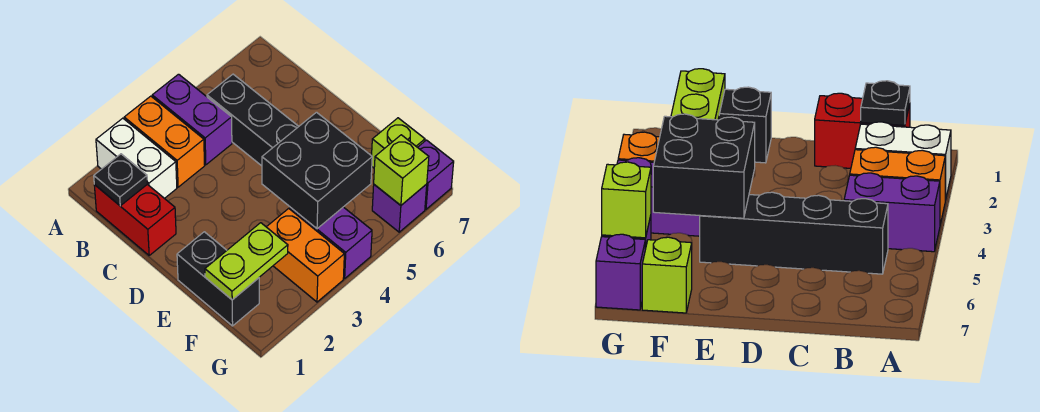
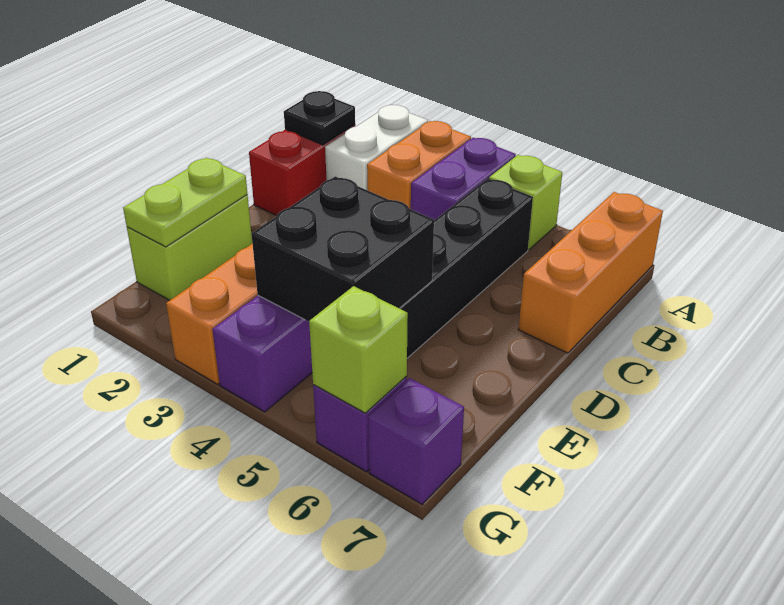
none -> orange 1x3 brick [519,192,663,353]
black 1x2 brick [177,232,259,326] -> lime 1x2 brick [127,195,252,300]
lime 1x2 plate [205,223,288,300] -> lime 1x2 plate turned to [123,158,247,247]
lime 1x1 brick [372,118,425,168] -> lime 1x1 brick moved to [489,155,562,249]

